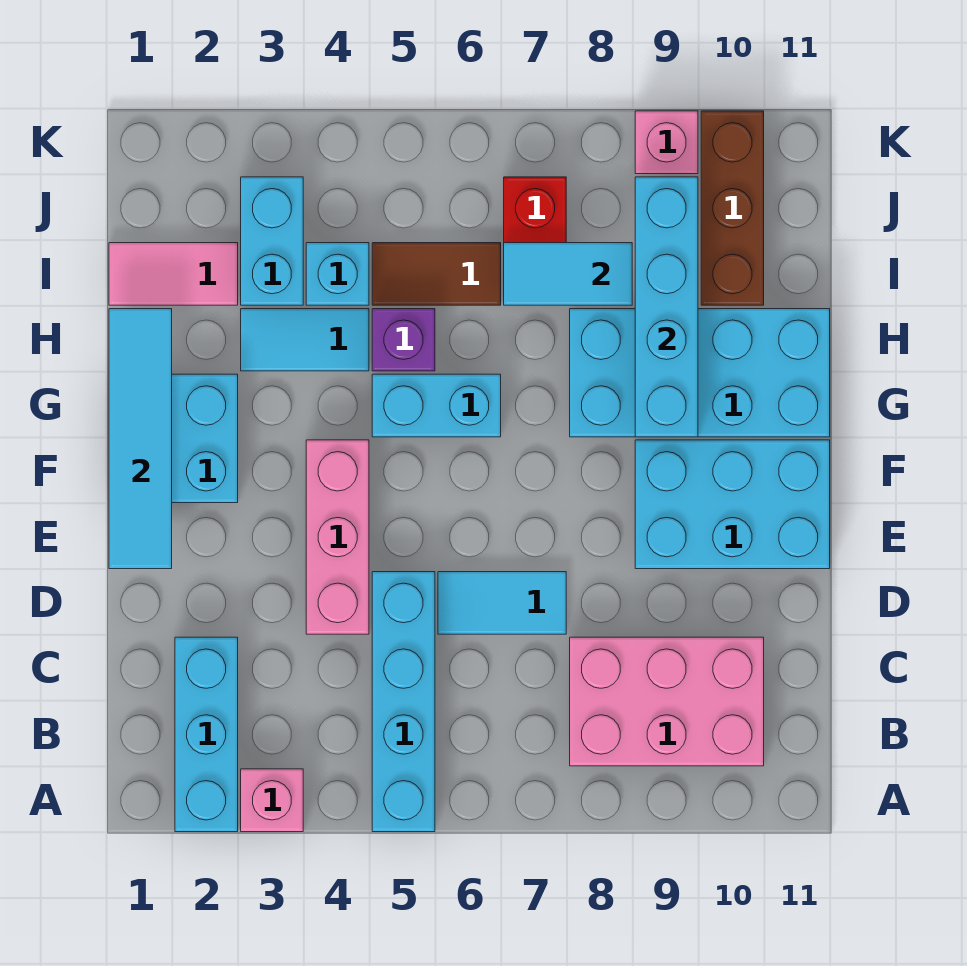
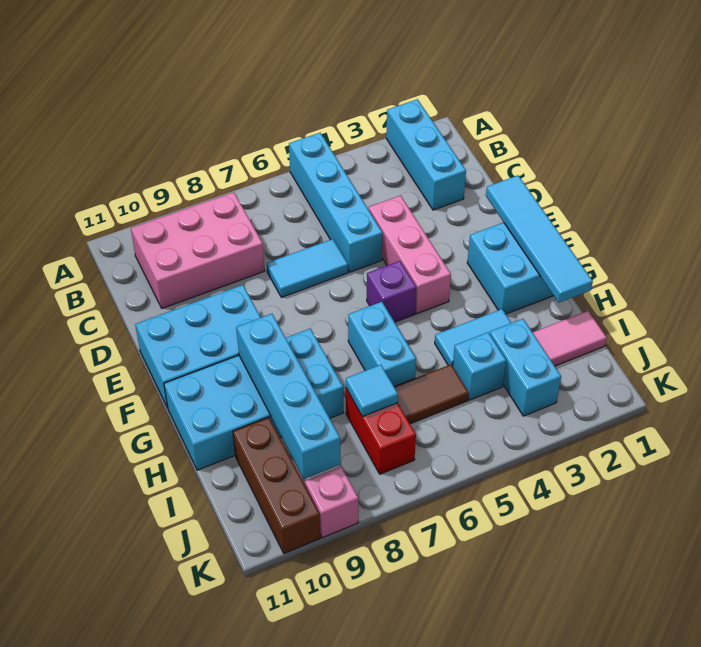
pink 1x1 brick [241,769,303,832] -> none
cyan 1x2 brick [372,374,501,437] -> cyan 1x2 brick turned to [348,302,416,386]
purple 1x1 brick [372,309,435,371] -> purple 1x1 brick moved to [367,261,416,322]
cyan 1x2 tile [504,243,632,305] -> cyan 1x1 tile [346,365,398,417]

